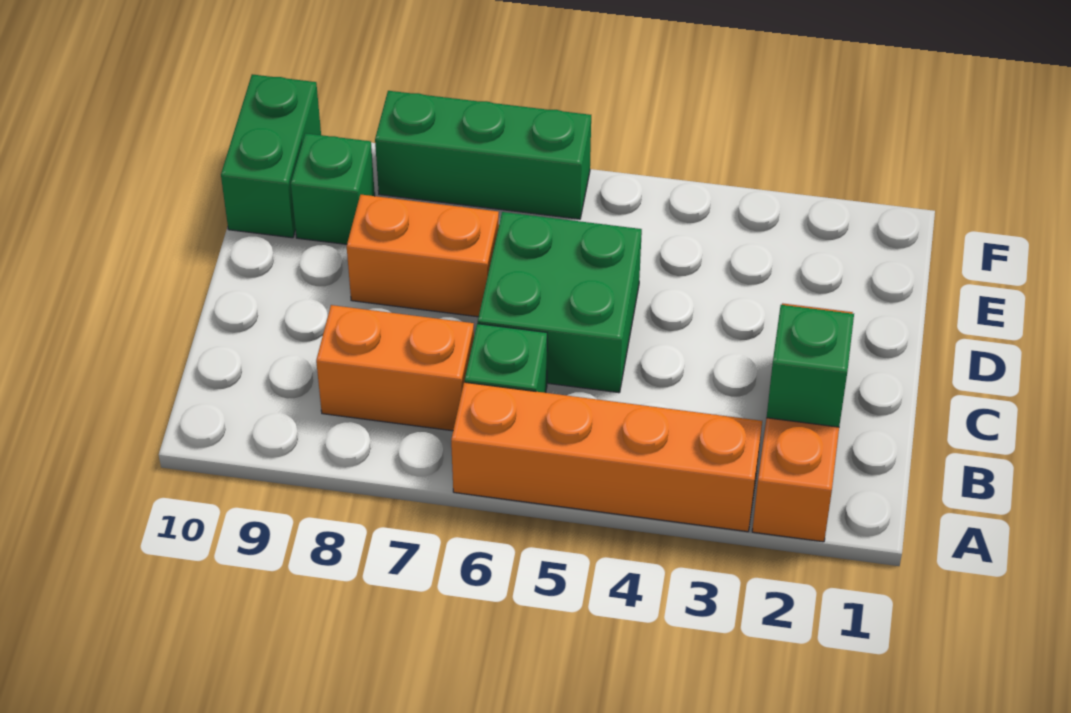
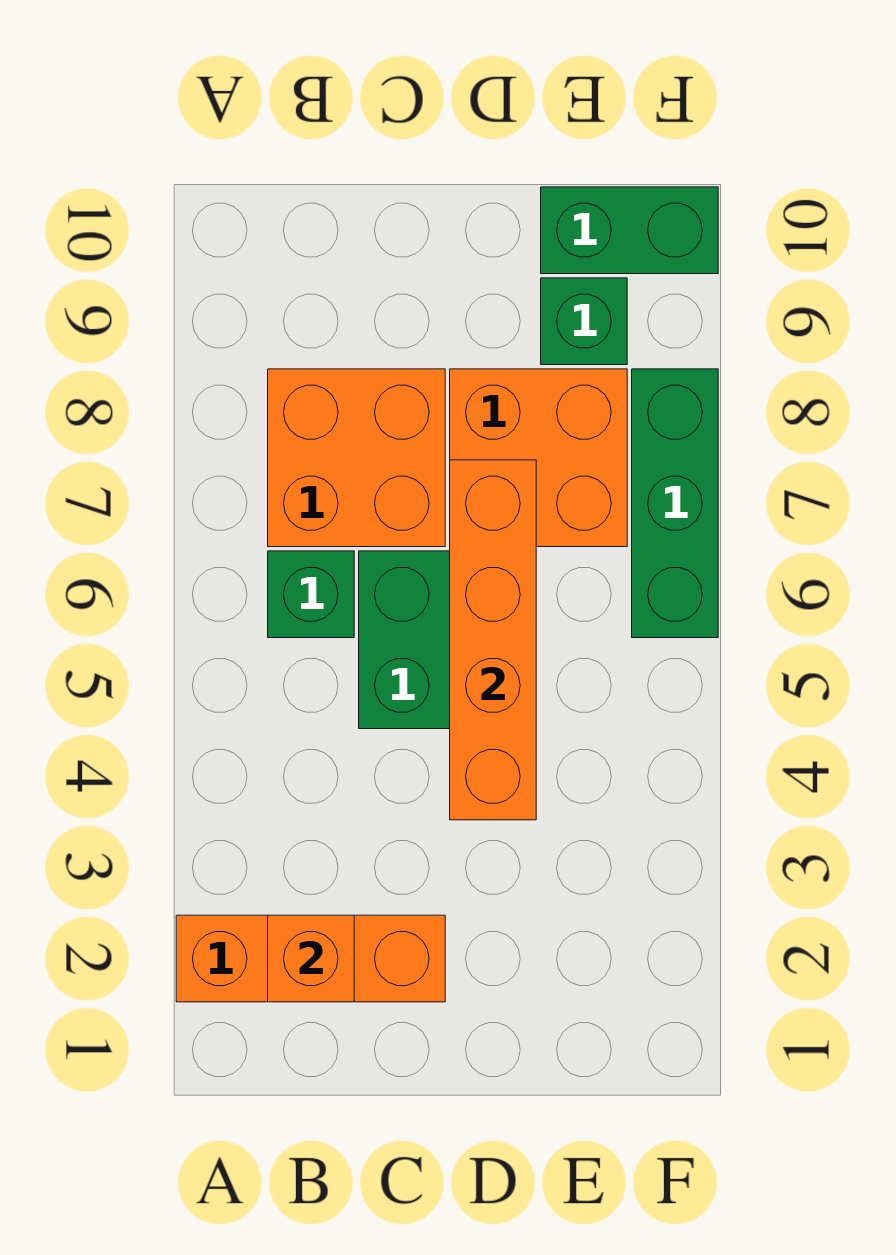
orange 1x4 brick [451,382,762,532] -> orange 1x4 brick moved to [450,460,536,820]
green 1x1 brick [767,305,854,427] -> orange 1x1 brick [268,915,354,1002]
orange 1x2 brick [316,305,474,431] -> orange 2x2 brick [268,369,445,547]
orange 1x2 brick [347,195,499,317] -> orange 2x2 brick [450,369,627,547]

